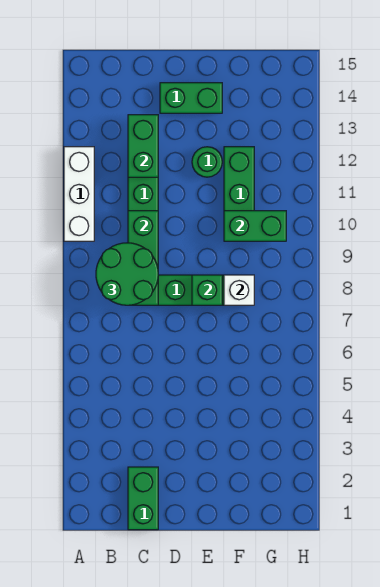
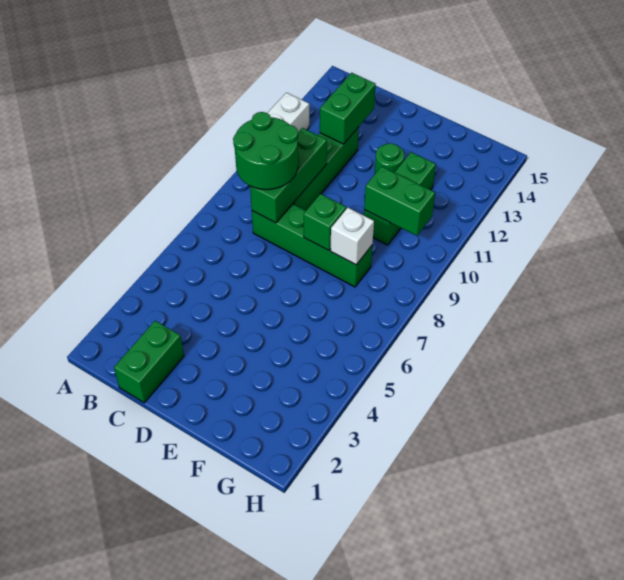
green 1x2 brick [160,83,222,113] -> none

